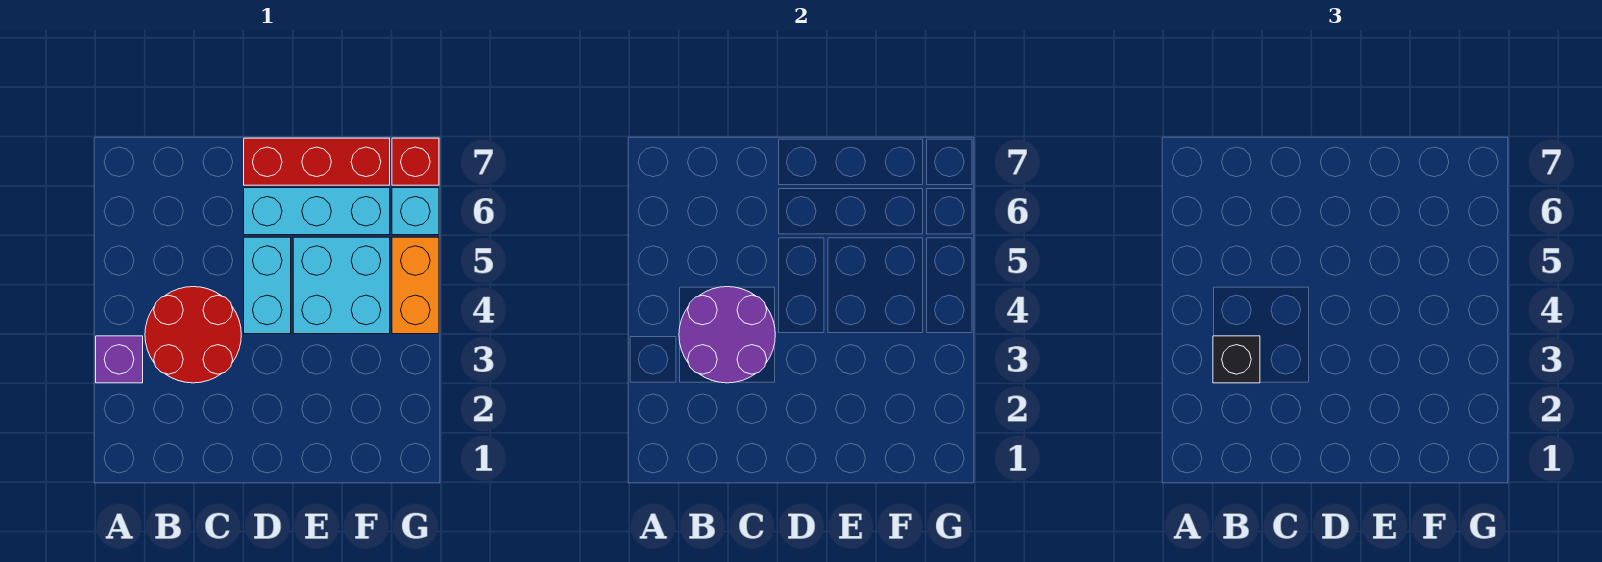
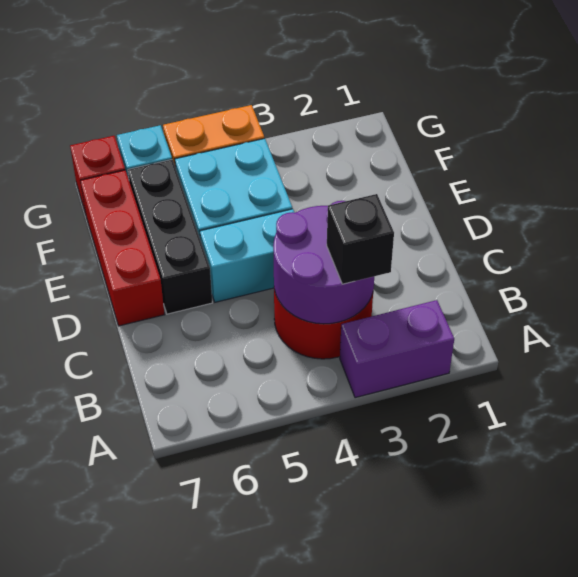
purple 1x1 brick [96,336,143,383] -> purple 1x2 brick [340,300,454,398]
cyan 1x3 brick [244,188,390,235] -> black 1x3 brick [128,160,212,314]

